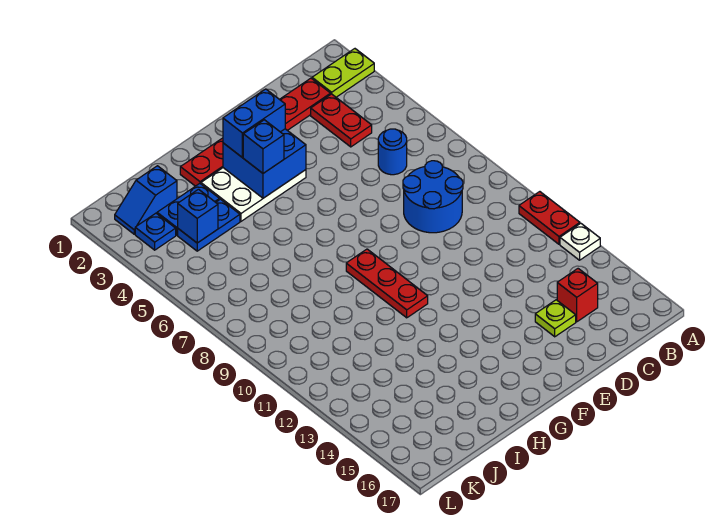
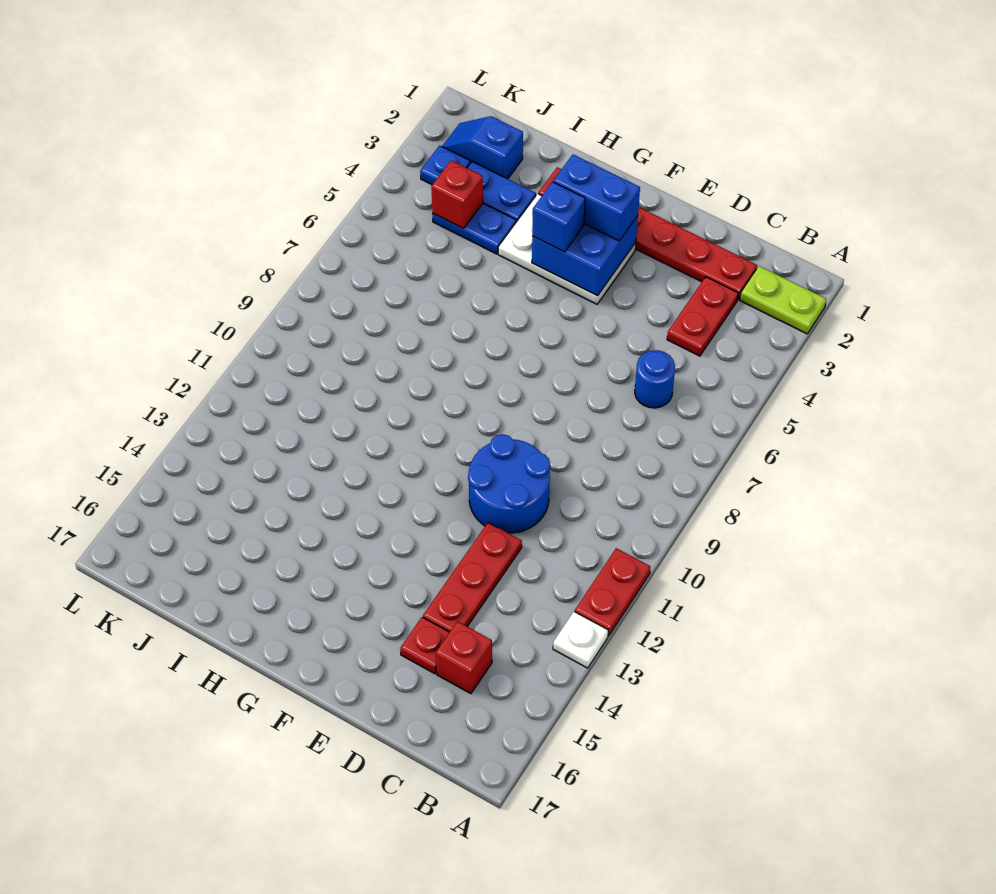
blue 2x2 round brick [403,161,463,233] -> blue 2x2 round brick moved to [468,434,550,533]
lime 1x1 plate [535,300,576,337] -> red 1x1 plate [400,617,449,674]
red 1x3 plate [346,249,428,318] -> red 1x3 plate moved to [423,523,522,632]
blue 1x1 brick [178,189,218,243] -> red 1x1 brick [431,160,483,229]

